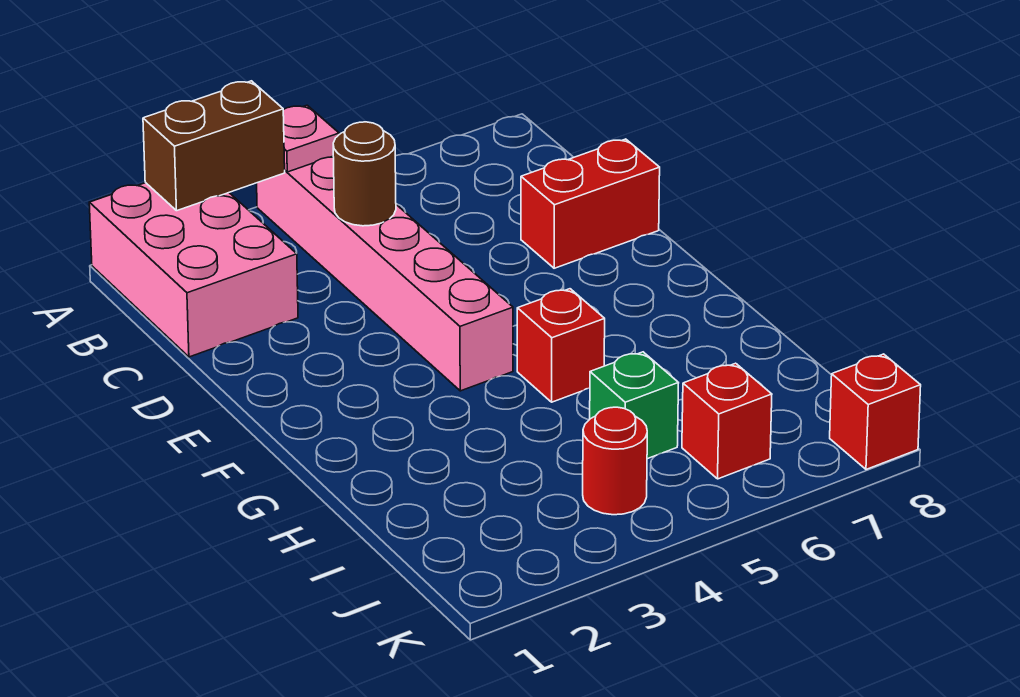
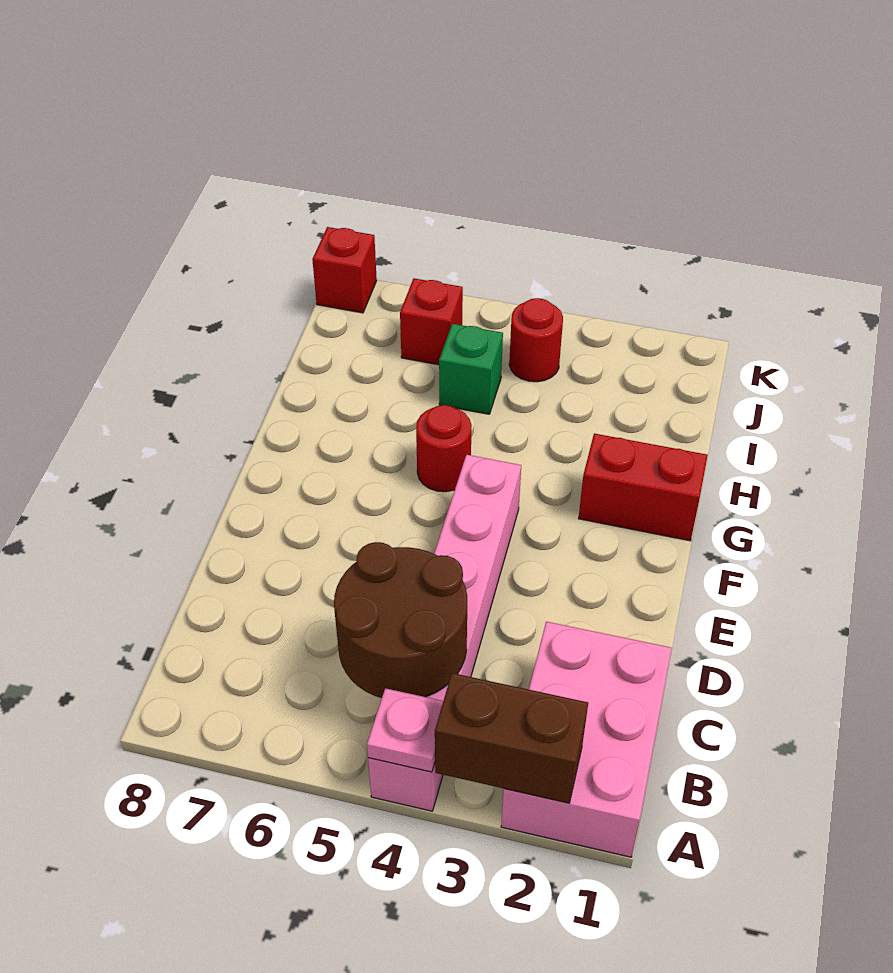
brown 1x1 round brick [333,122,396,226] -> brown 2x2 round brick [334,542,467,698]
red 1x2 brick [521,139,660,268] -> red 1x2 brick moved to [579,433,708,541]
red 1x1 brick [517,289,605,402] -> red 1x1 round brick [416,405,472,492]

